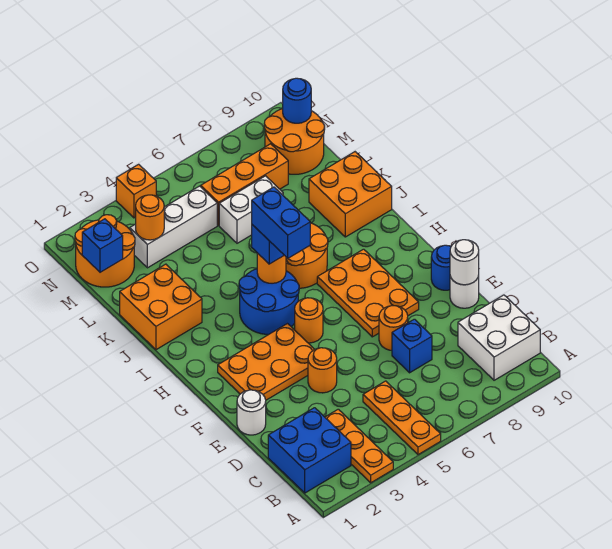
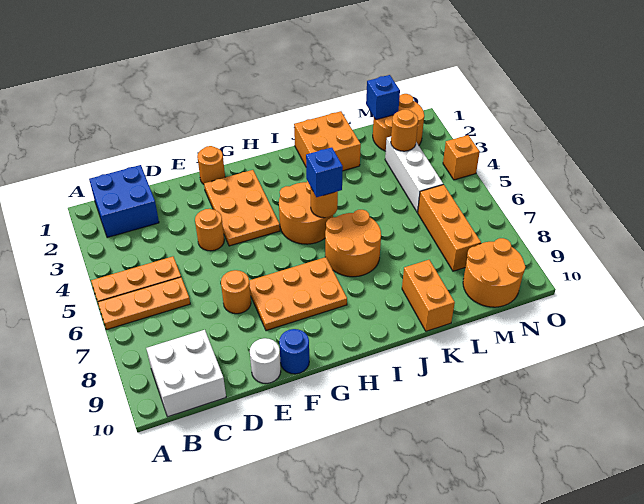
orange 1x3 plate [325,409,393,483] -> orange 1x3 plate moved to [98,277,190,330]
blue 1x1 brick [392,319,432,373] -> none
white 1x1 round brick [237,390,266,435] -> none
white 1x1 round brick [450,240,479,285] -> none
orange 1x1 round brick [295,298,323,343] -> orange 1x1 round brick moved to [197,146,225,184]
blue 2x2 round brick [239,269,299,334] -> orange 2x2 round brick [279,181,333,244]
blue 1x2 brick [252,187,310,258] -> none
orange 2x2 brick [309,152,392,237] -> orange 1x2 brick [402,260,455,331]
white 1x2 brick [219,176,283,243] -> none
blue 1x1 round brick [282,78,311,123] -> none

